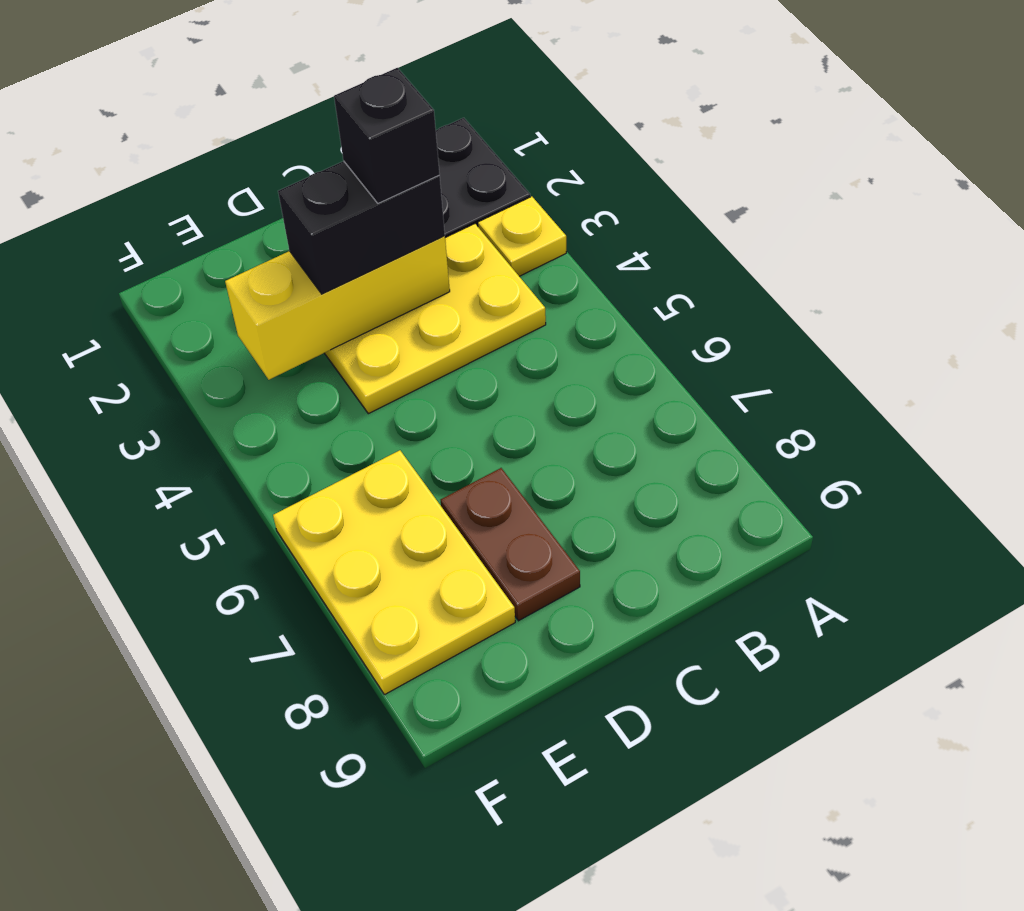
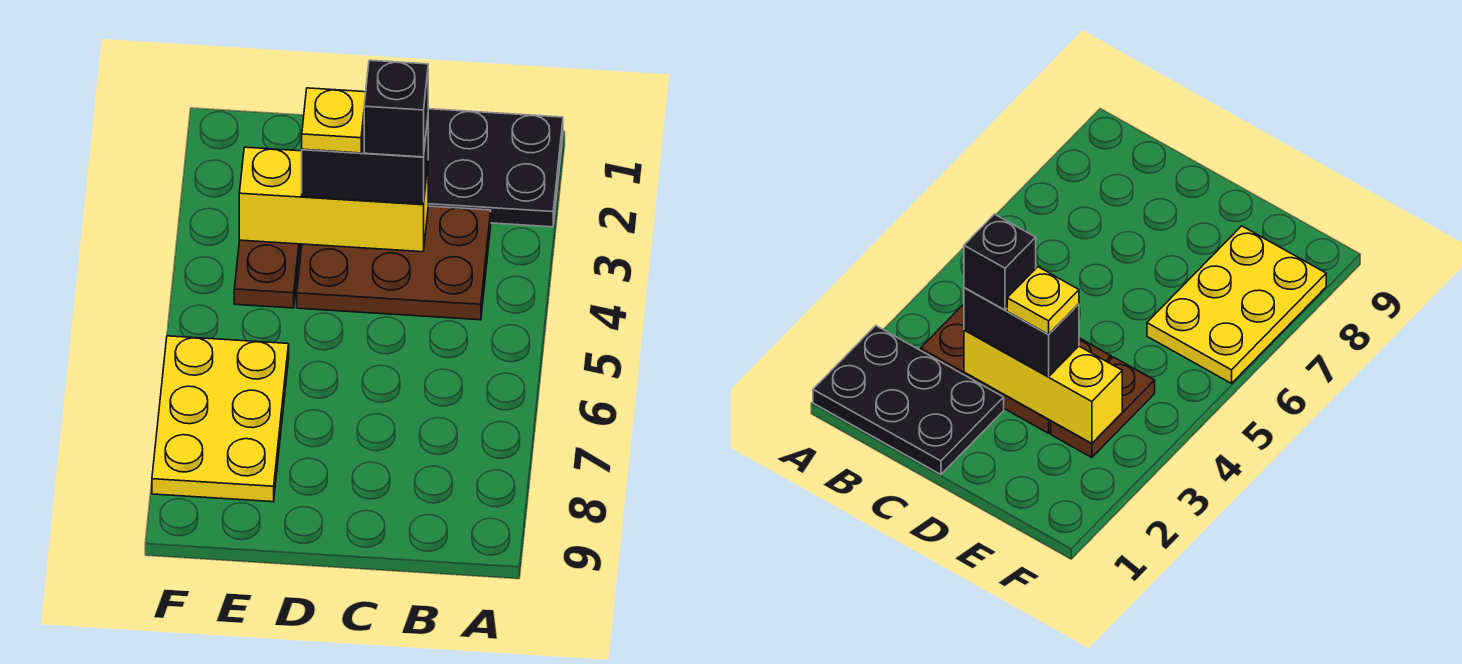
yellow 1x1 plate [478,197,566,276] -> yellow 1x1 plate moved to [302,88,366,153]
yellow 2x3 plate [325,224,546,414] -> brown 2x3 plate [297,206,491,320]
brown 1x2 plate [441,468,580,621] -> brown 1x2 plate moved to [234,240,300,308]

